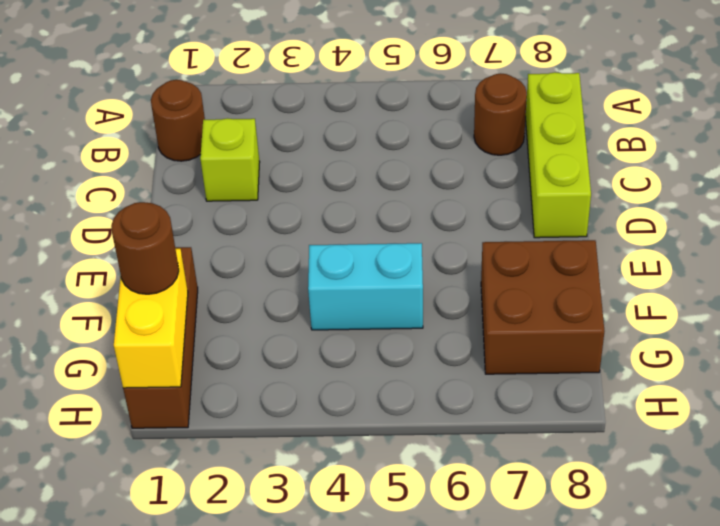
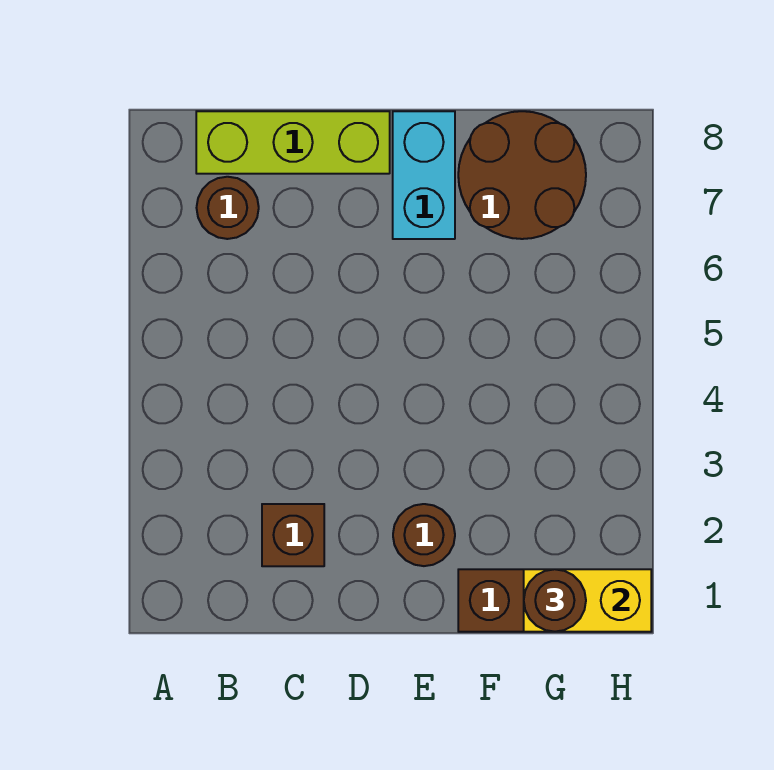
brown 1x1 round brick [151,80,205,161] -> brown 1x1 round brick moved to [393,504,455,566]
lime 1x1 brick [200,118,260,201] -> brown 1x1 brick [262,504,324,566]
cyan 1x2 brick [308,243,423,330] -> cyan 1x2 brick moved to [393,111,455,239]
brown 2x2 brick [481,240,604,374] -> brown 2x2 round brick [458,111,586,239]

